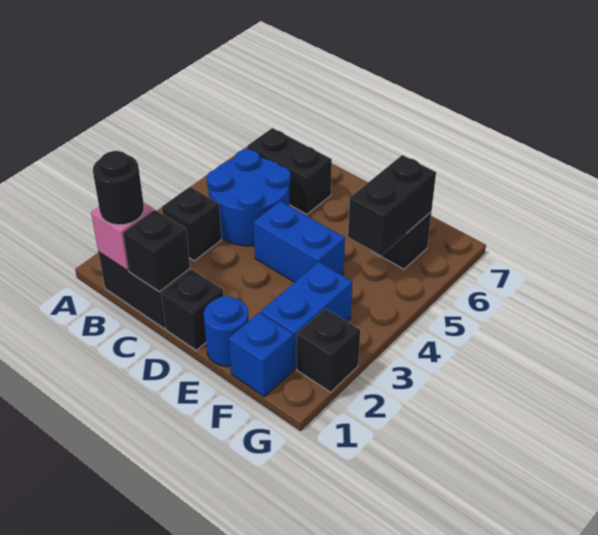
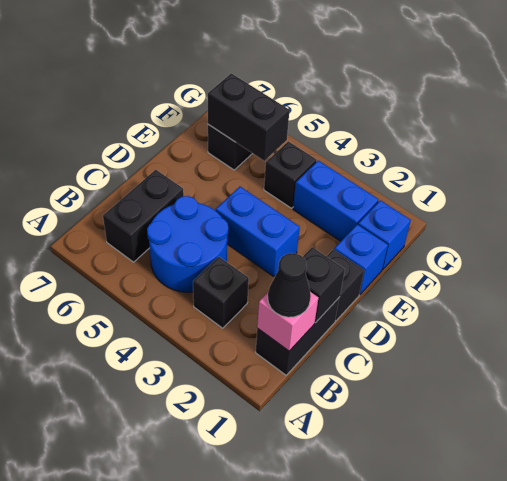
black 1x1 round brick [93,151,144,225] -> black 1x1 cone [268,253,311,317]
blue 1x2 brick [253,201,345,282] -> blue 1x2 brick turned to [216,187,300,276]
blue 1x1 round brick [204,296,248,366] -> blue 1x1 brick [334,224,388,294]
black 1x1 brick [297,308,360,392] -> black 1x1 brick moved to [264,141,317,208]

